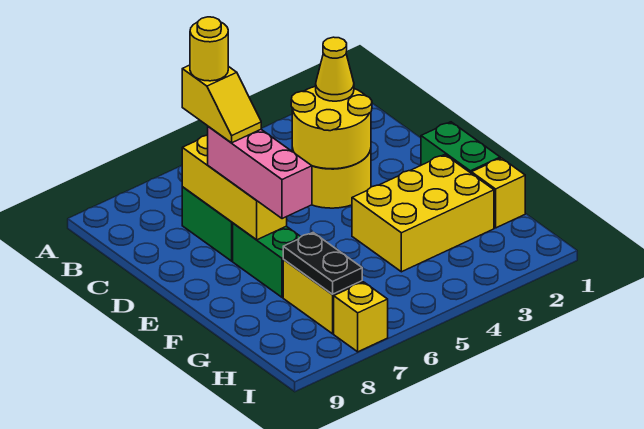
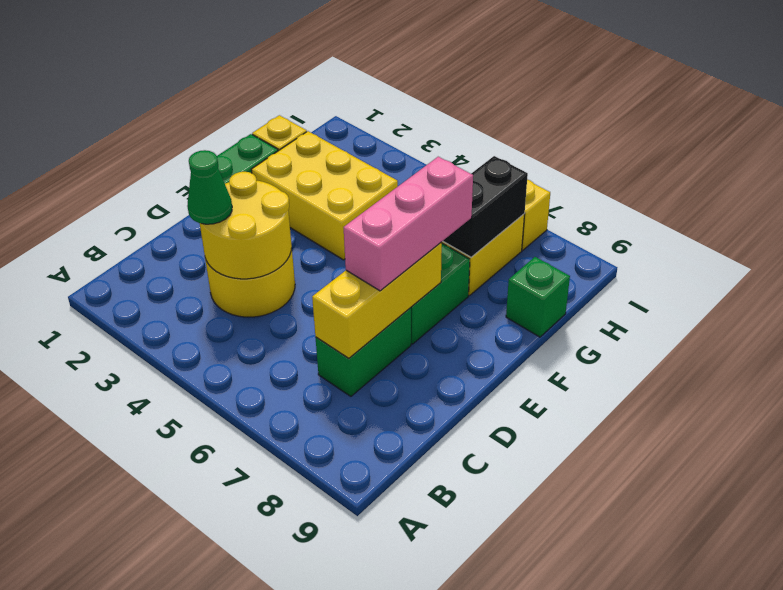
yellow 1x1 cone [316,37,354,101] -> green 1x1 cone [187,150,232,224]
yellow 1x2 slope [182,65,261,143] -> none
yellow 1x1 round brick [190,17,228,81] -> none
black 1x2 plate [283,233,362,294] -> black 1x2 brick [443,156,528,257]
none -> green 1x1 brick [506,257,570,337]

